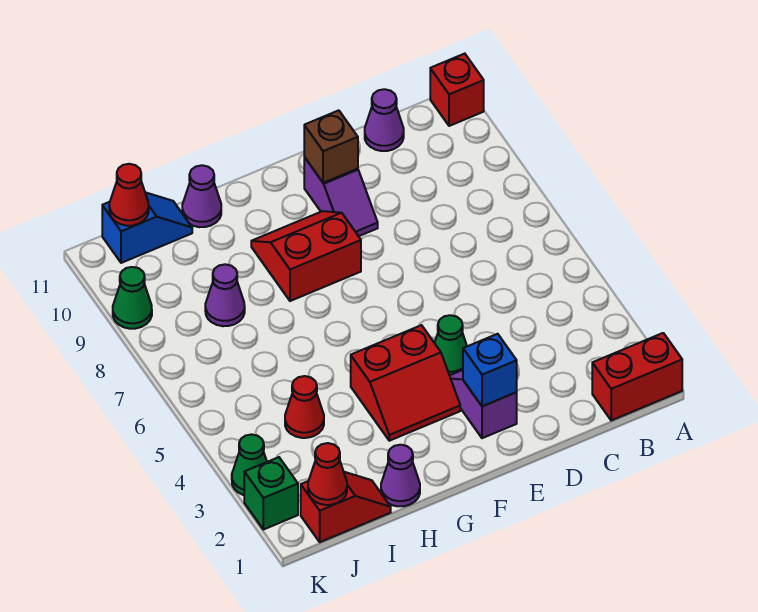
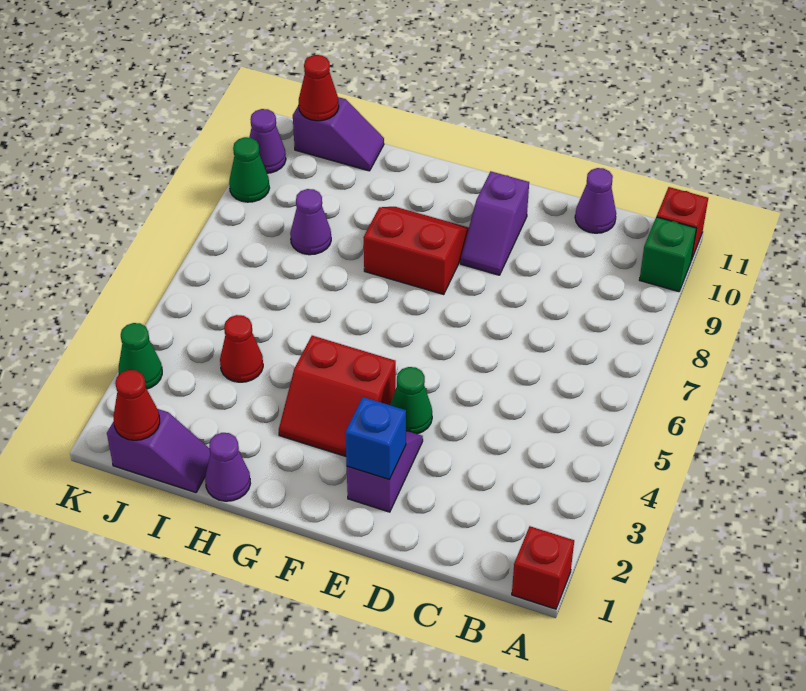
red 1x2 brick [592,333,682,420] -> red 1x1 brick [512,526,574,609]
brown 1x1 brick [304,110,358,183] -> none
purple 1x1 cone [182,165,221,227] -> purple 1x1 cone moved to [249,109,286,173]
red 1x2 slope [301,472,391,542] -> purple 1x2 slope [107,409,210,493]
blue 1x2 slope [102,192,192,263] -> purple 1x2 slope [293,97,384,171]
green 1x1 brick [244,457,298,530] -> green 1x1 brick moved to [640,217,697,292]

